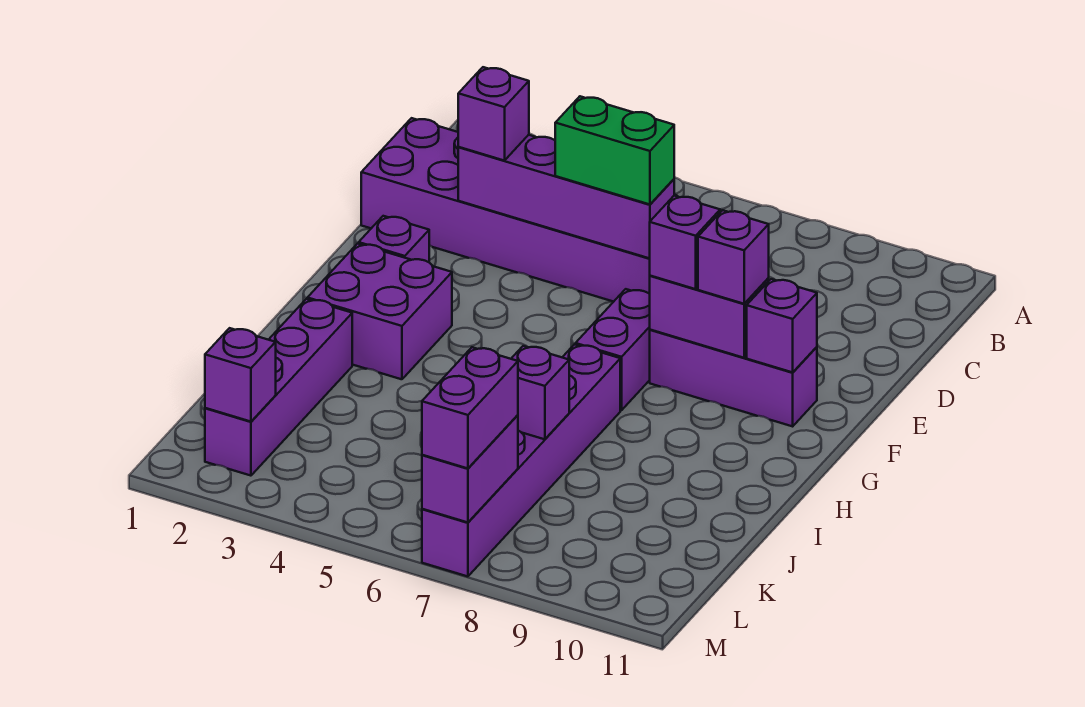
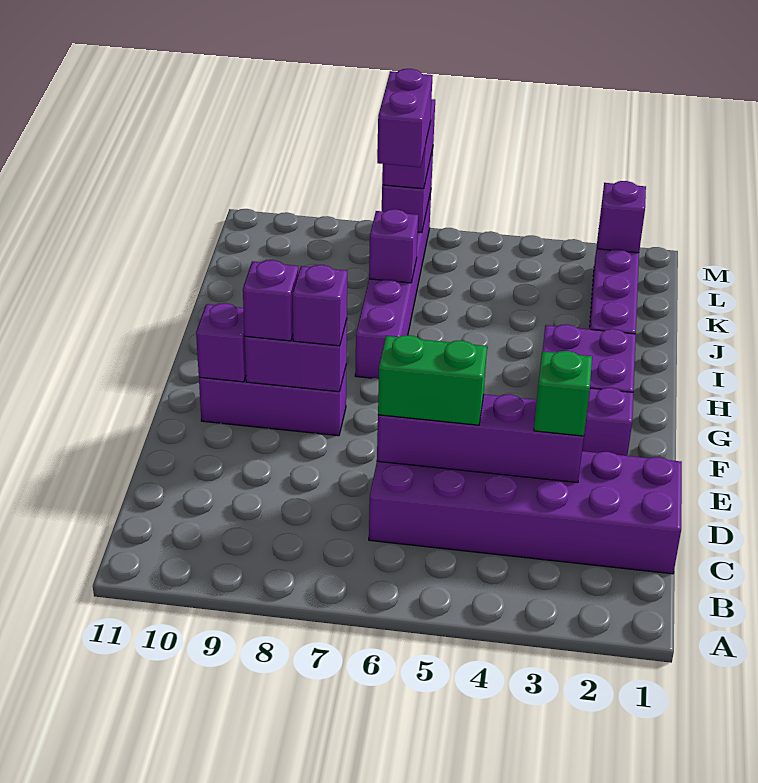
purple 1x1 brick [458,67,529,161] -> green 1x1 brick [534,351,592,436]
purple 1x2 brick [576,289,650,410] -> purple 1x2 brick moved to [377,69,433,167]

